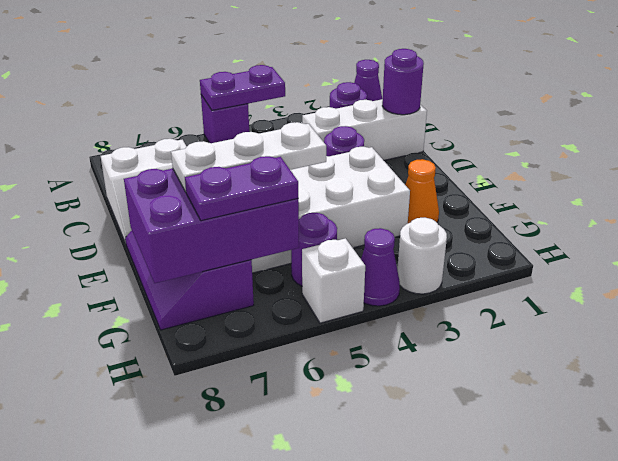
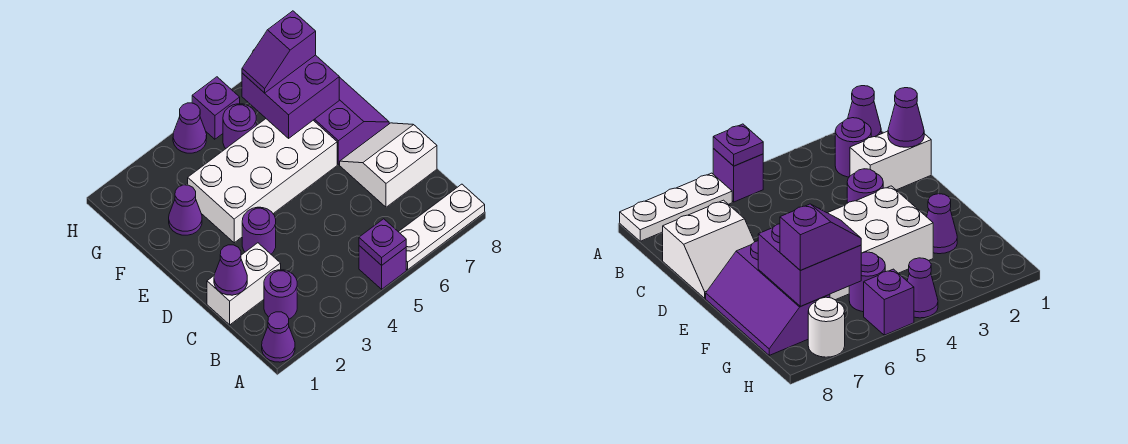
purple 1x2 plate [200,65,285,110] -> purple 1x1 plate [359,219,406,265]
white 1x3 brick [302,99,427,160] -> white 1x2 brick [207,243,281,325]
purple 1x1 round brick [382,49,424,115] -> purple 1x1 cone [214,245,247,295]
orange 1x1 cone [406,159,439,223] -> purple 1x1 cone [169,185,202,235]
white 1x3 plate [171,122,326,192] -> white 1x3 plate moved to [399,184,485,270]
purple 2x3 brick [124,169,299,283] -> purple 2x2 brick [242,55,339,138]
purple 1x2 plate [185,156,298,221] -> purple 1x2 slope [242,11,316,93]
white 1x1 round brick [398,218,447,294] -> white 1x1 round brick moved to [808,297,845,357]
white 1x1 brick [302,238,365,323] -> purple 1x1 brick [192,77,240,139]

